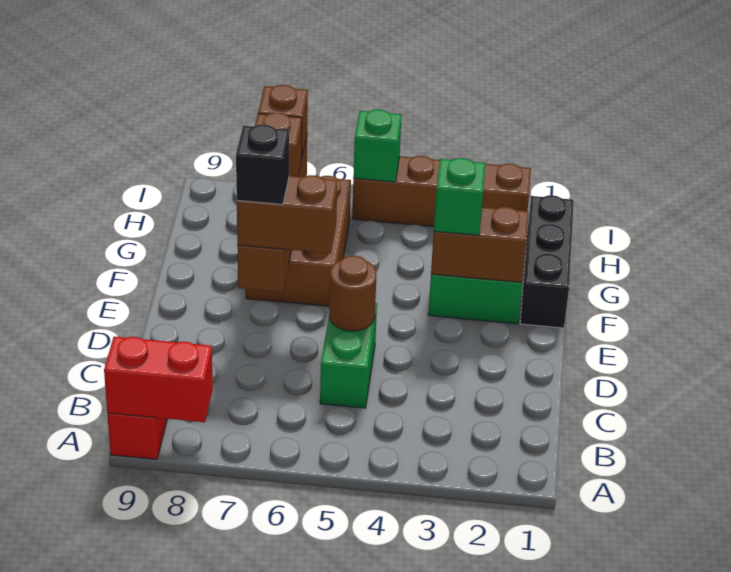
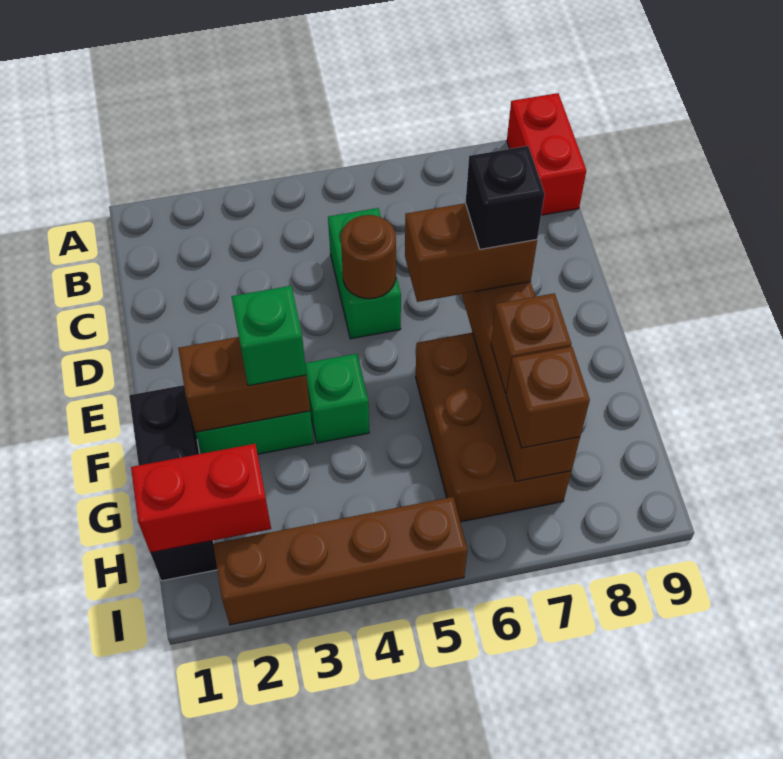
red 1x2 brick [104,336,213,422] -> red 1x2 brick moved to [131,444,271,553]
green 1x1 brick [353,110,402,182] -> green 1x1 brick moved to [305,354,369,443]

